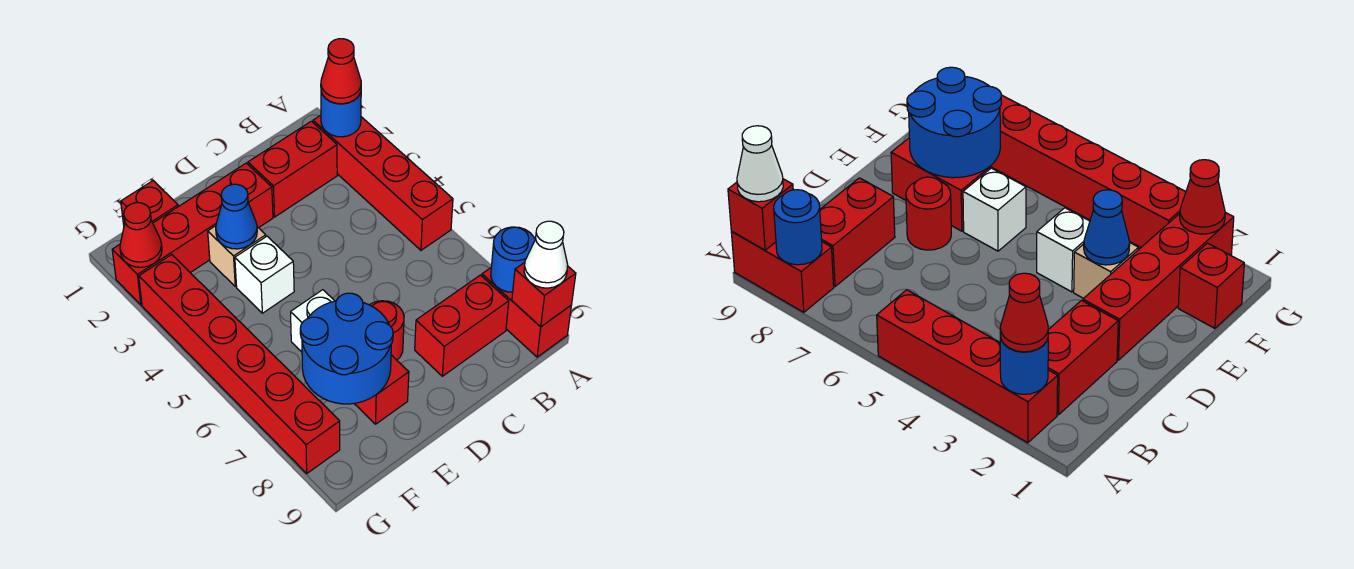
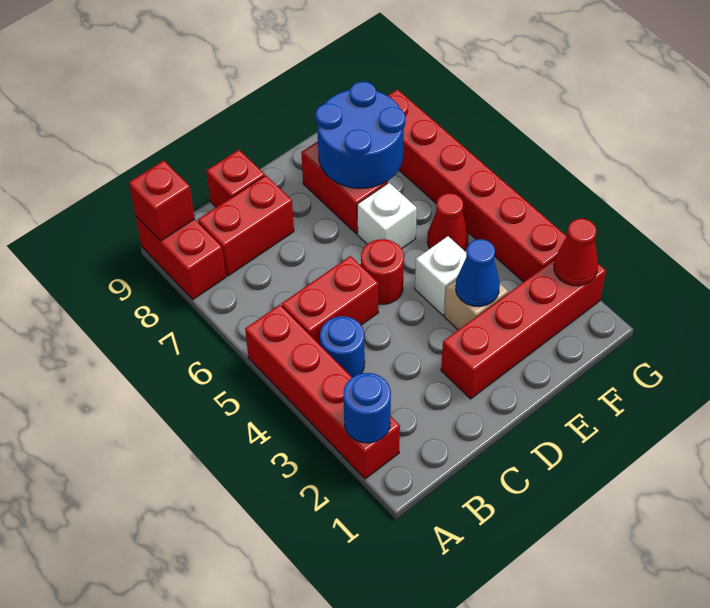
red 1x1 cone [321,39,361,104] -> red 1x1 cone moved to [427,193,469,251]
blue 1x1 round brick [491,227,535,292] -> blue 1x1 round brick moved to [320,316,365,377]
white 1x1 cone [524,221,568,288] -> none
red 1x2 brick [248,121,337,217] -> red 1x2 brick moved to [282,256,379,345]
red 1x1 round brick [370,301,404,360] -> red 1x1 round brick moved to [361,239,404,304]
red 1x1 brick [121,181,178,225] -> red 1x1 brick moved to [206,150,265,207]

